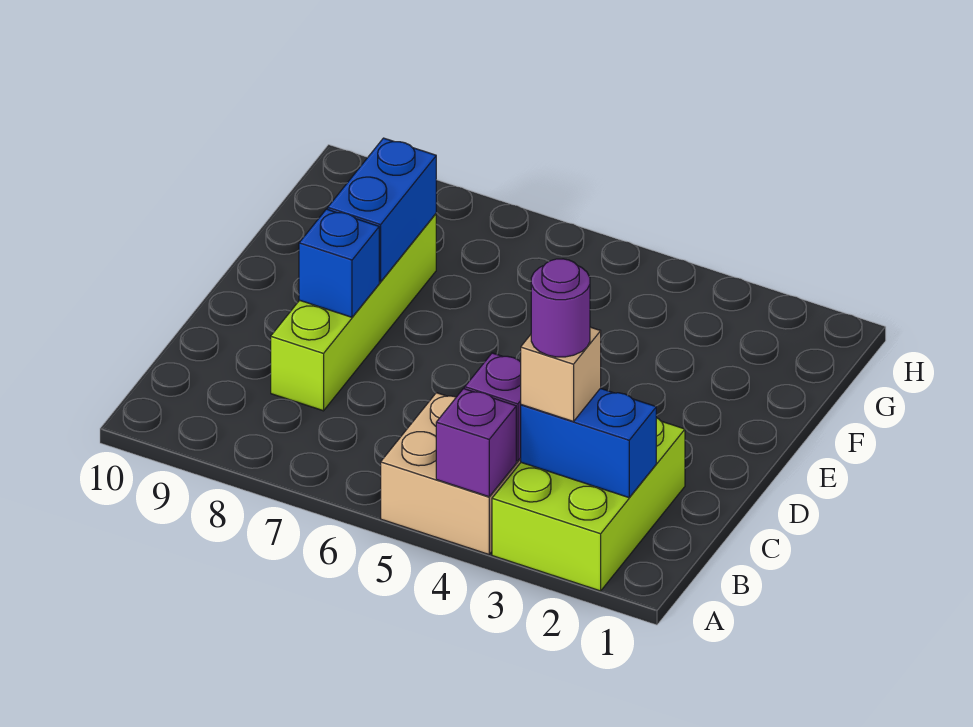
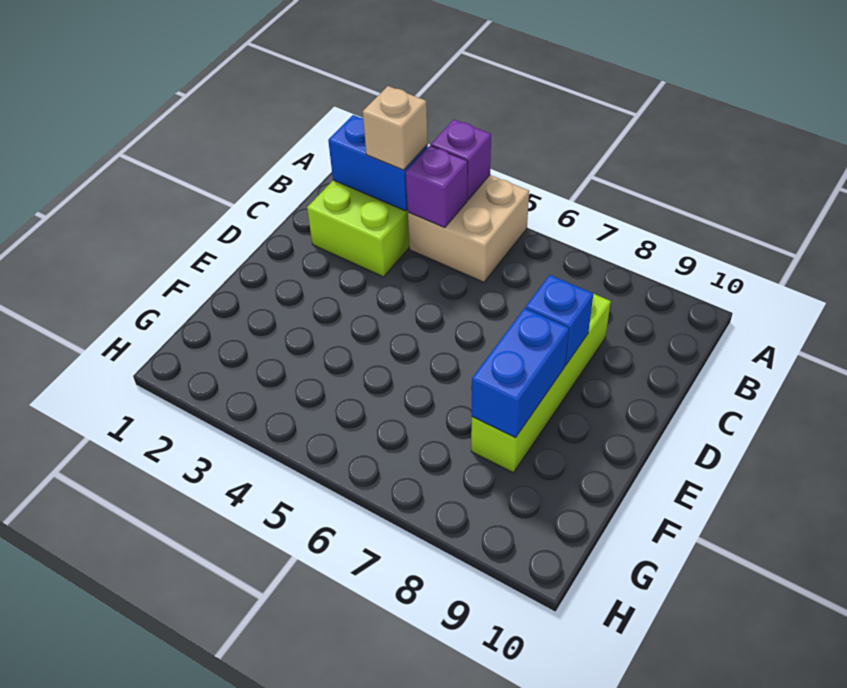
purple 1x1 round brick [531,259,590,357] -> none

